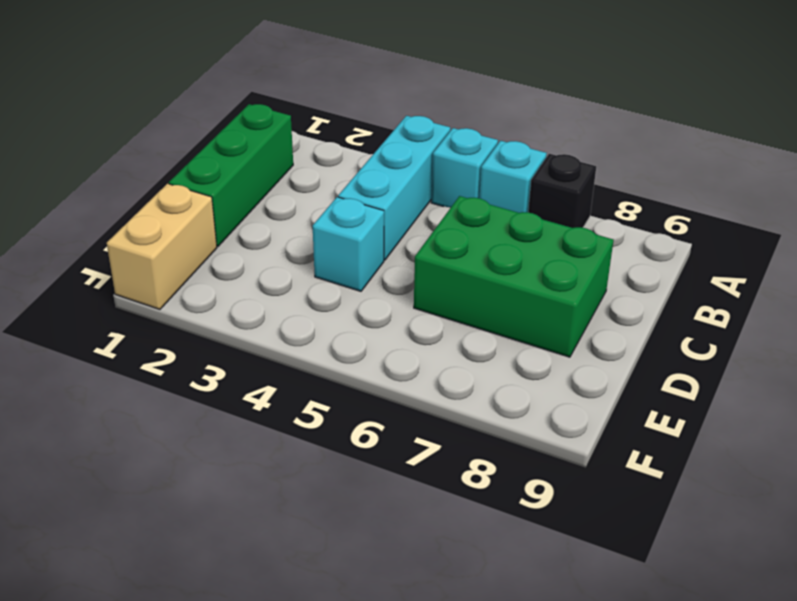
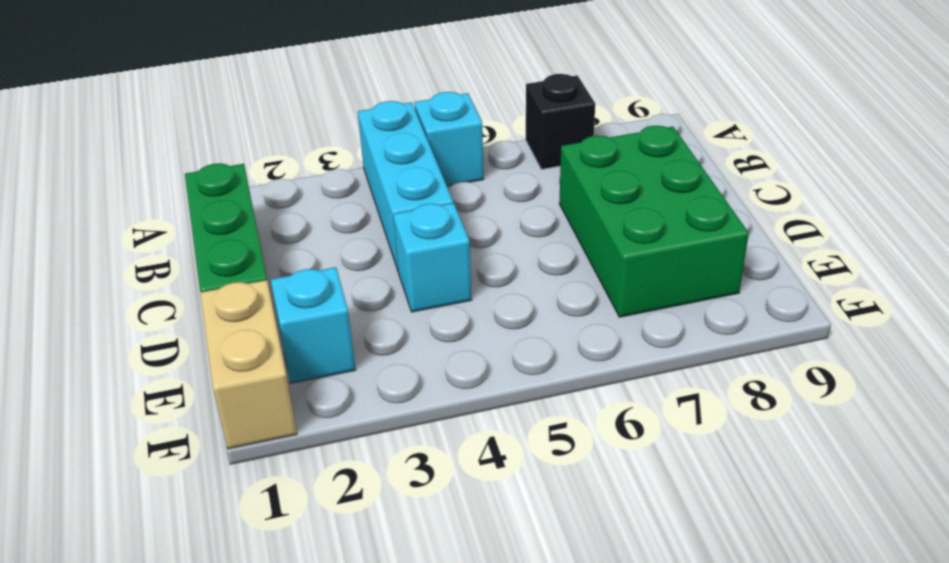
cyan 1x1 brick [480,141,547,213] -> cyan 1x1 brick moved to [271,267,356,383]
green 2x3 brick [414,196,614,357] -> green 2x3 brick turned to [559,126,749,317]

